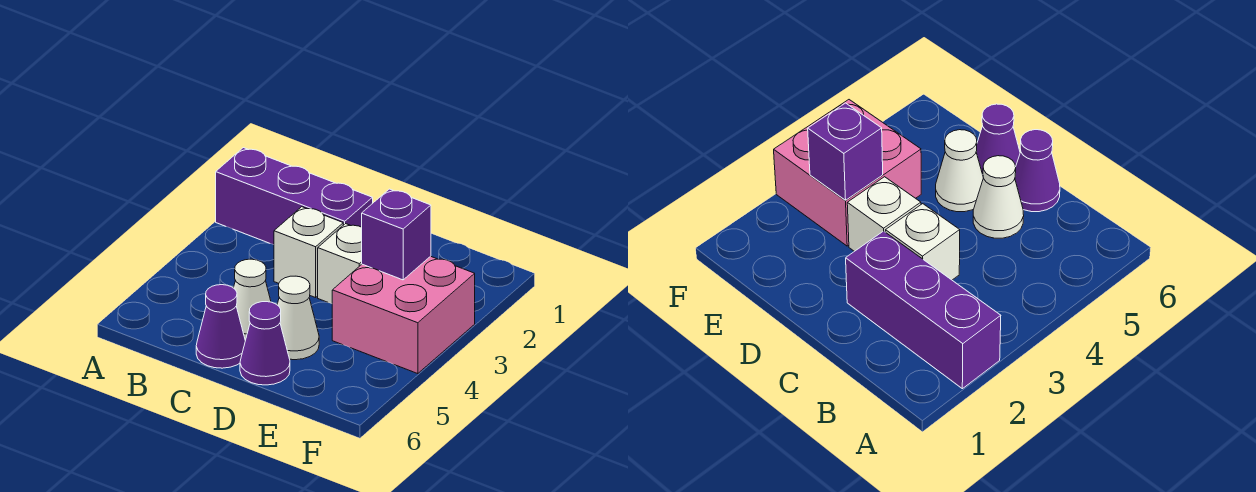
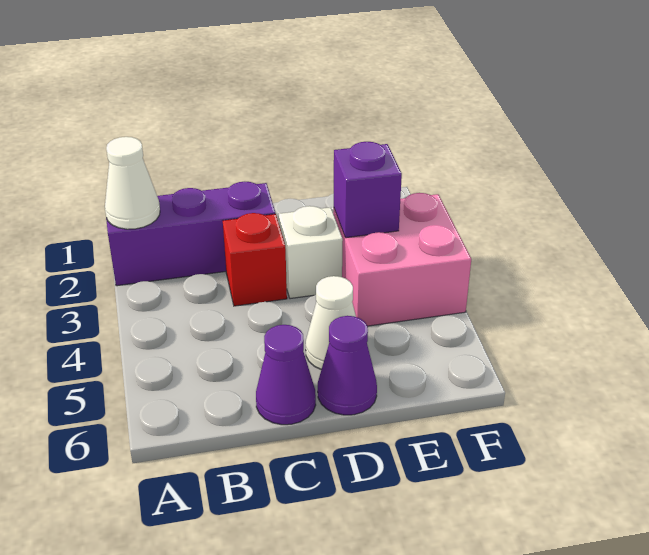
white 1x1 brick [274,207,343,298] -> red 1x1 brick [223,213,287,306]
white 1x1 cone [234,259,271,340] -> white 1x1 cone moved to [105,137,160,229]

